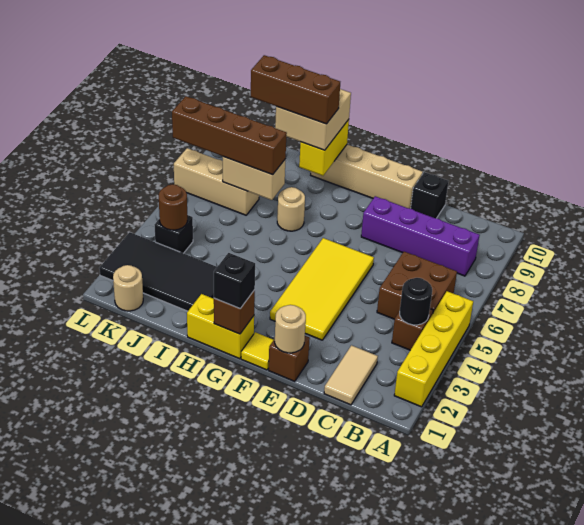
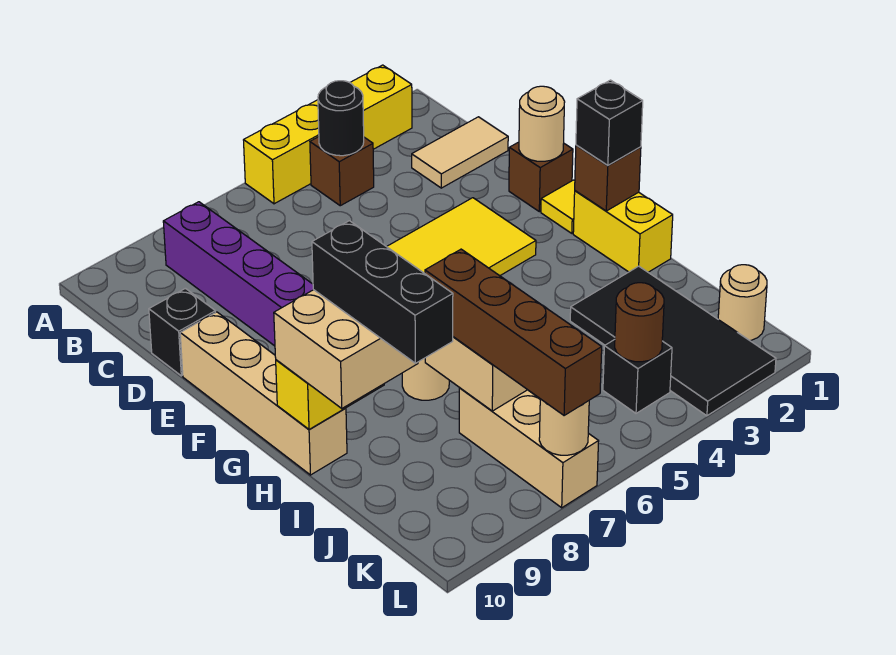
brown 2x2 brick [377,252,457,319] -> none
brown 1x3 brick [251,55,340,124] -> black 1x3 brick [312,221,453,363]
none -> tan 1x1 round brick [539,399,589,455]

